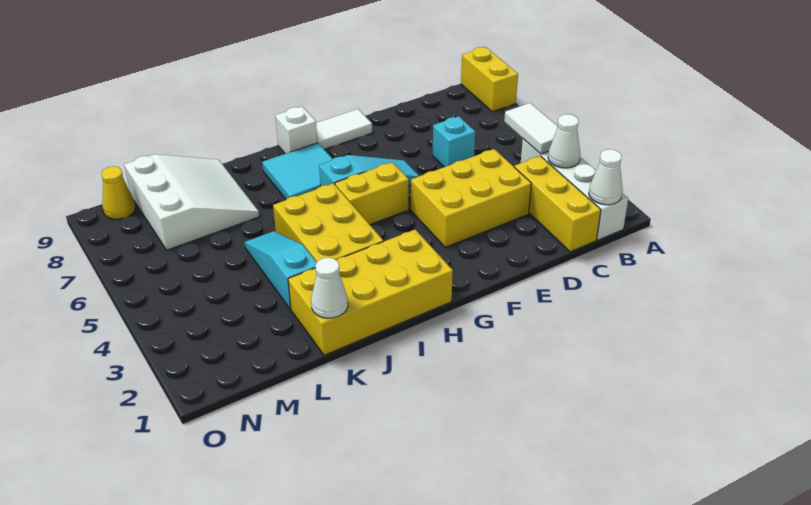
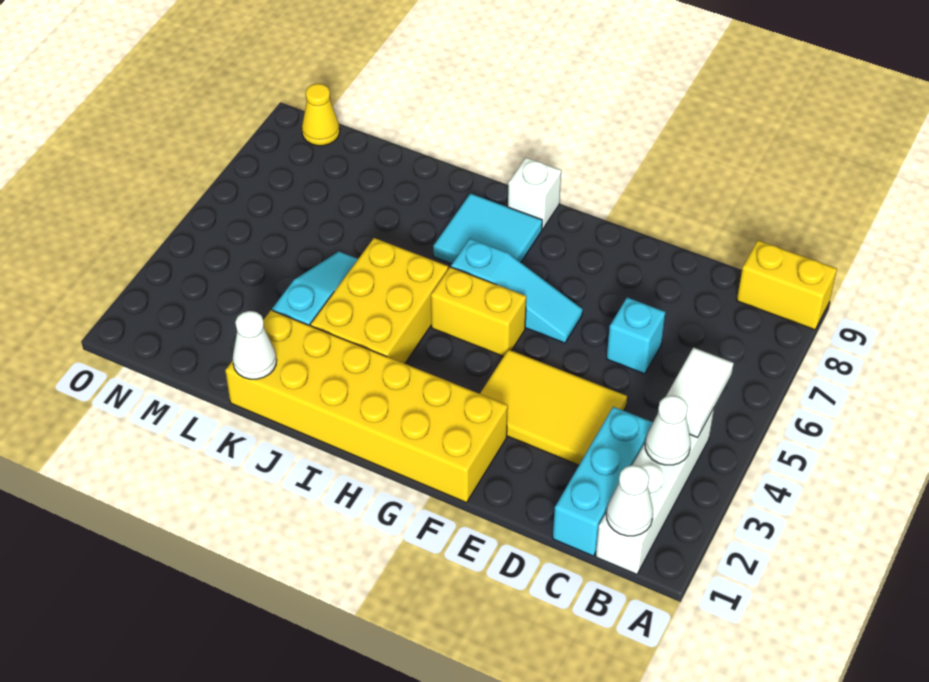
yellow 1x2 brick [461,47,518,112] -> yellow 1x2 brick turned to [737,240,837,330]
yellow 1x3 brick [514,156,601,252] -> cyan 1x3 brick [553,407,653,556]
yellow 2x3 brick [411,149,532,247] -> yellow 2x3 tile [480,350,627,465]
white 1x2 tile [316,109,372,149] -> none
yellow 2x4 brick [288,230,453,355] -> yellow 2x6 brick [225,310,508,503]
white 3x3 slope [124,154,259,250] -> none

